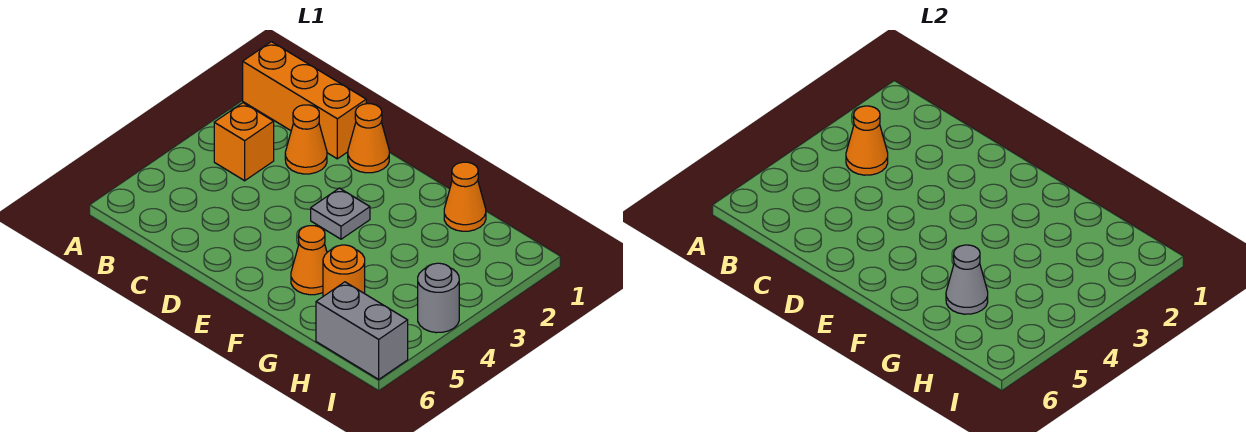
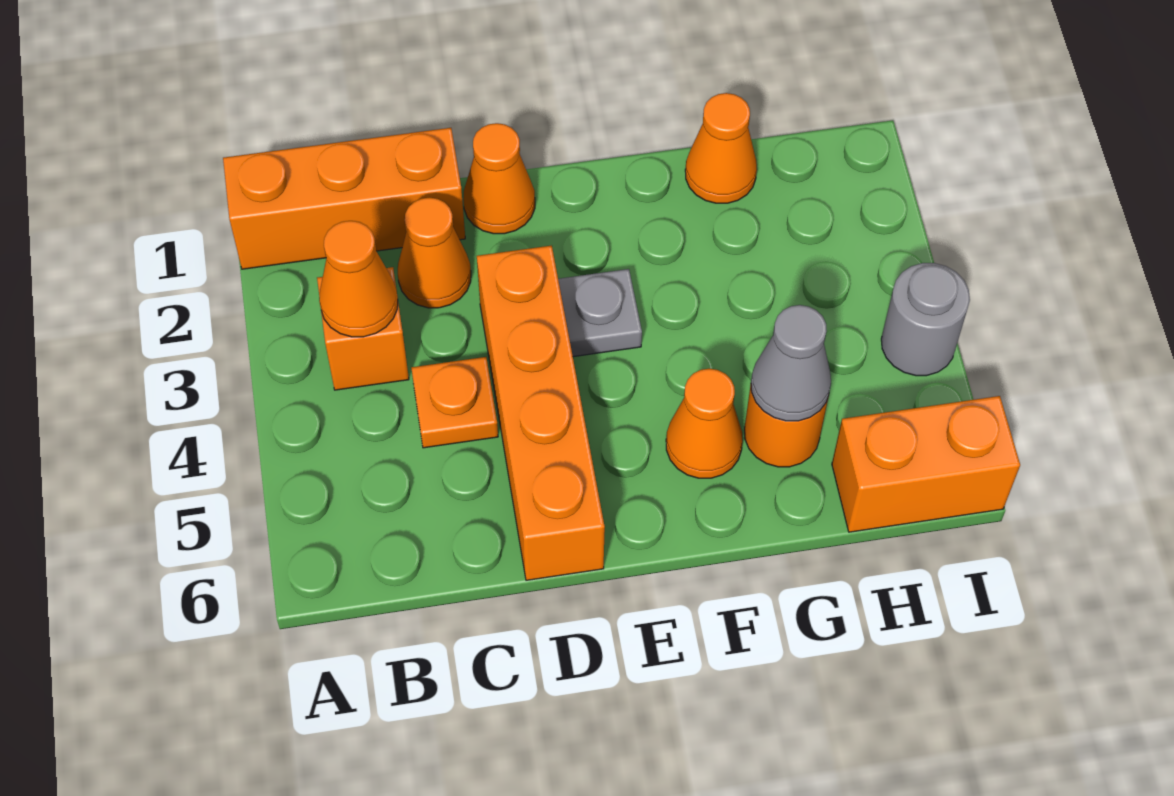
none -> orange 1x1 plate [411,357,498,448]
none -> orange 1x4 brick [477,246,605,580]
grey 1x2 brick [316,282,408,379] -> orange 1x2 brick [832,396,1020,532]

